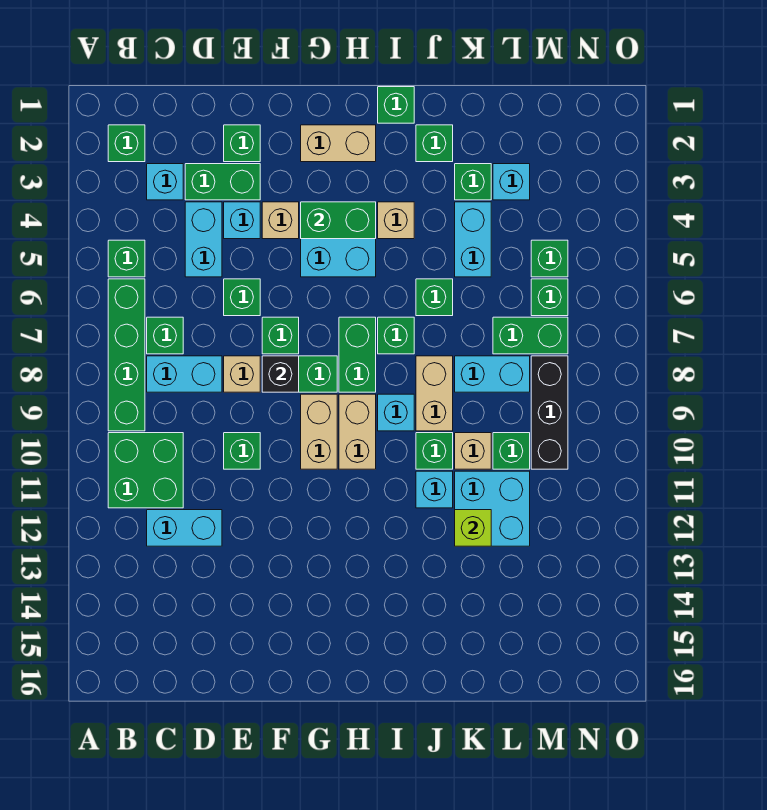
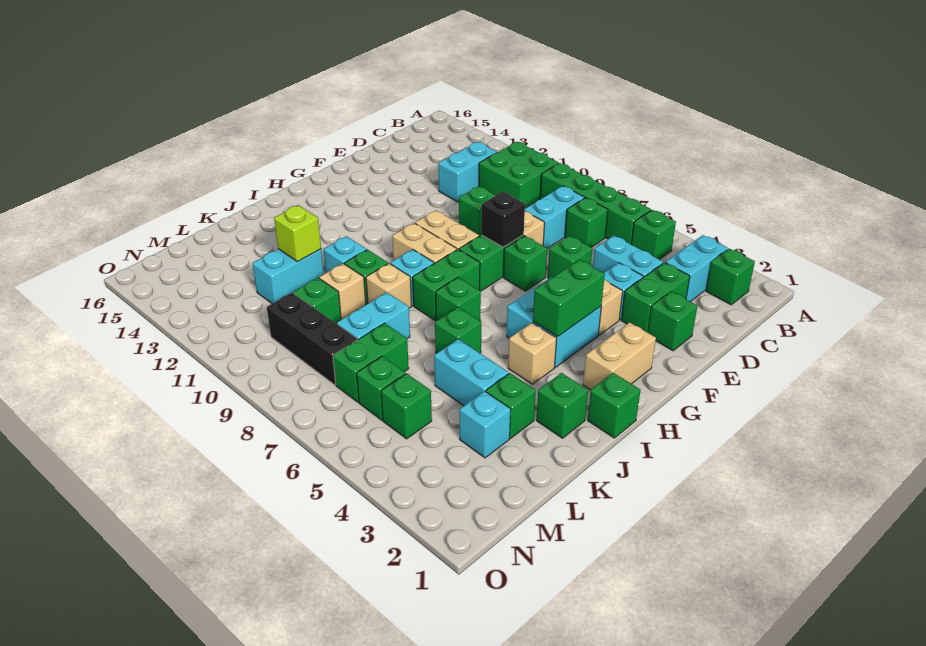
cyan 1x1 brick [147,164,183,200] -> cyan 1x2 brick [665,235,728,302]
green 1x2 brick [339,317,376,392] -> green 1x2 brick turned to [413,249,480,321]
tan 1x2 brick [416,356,453,431] -> tan 1x1 brick [366,263,411,308]
cyan 2x2 brick [455,471,530,546] -> cyan 1x2 brick [253,249,324,304]

